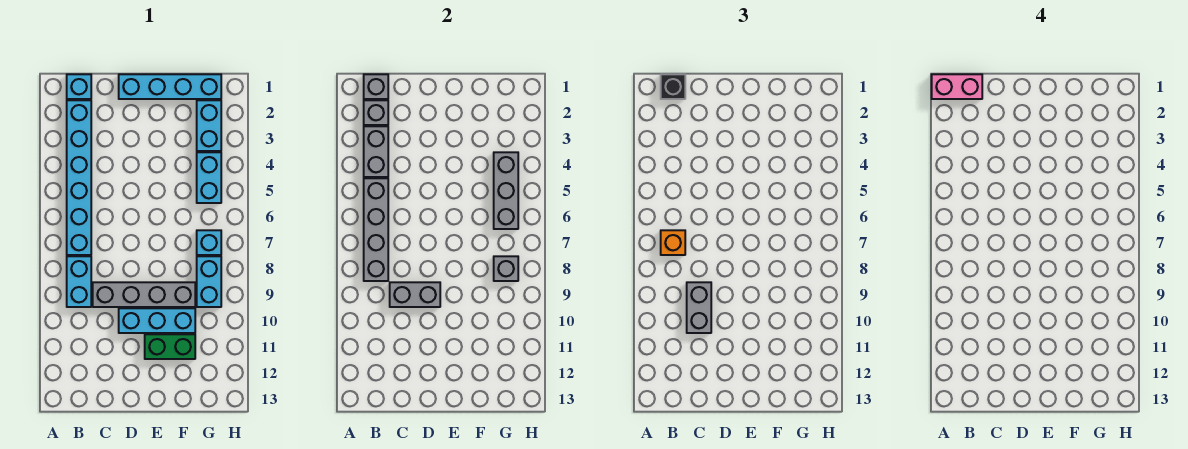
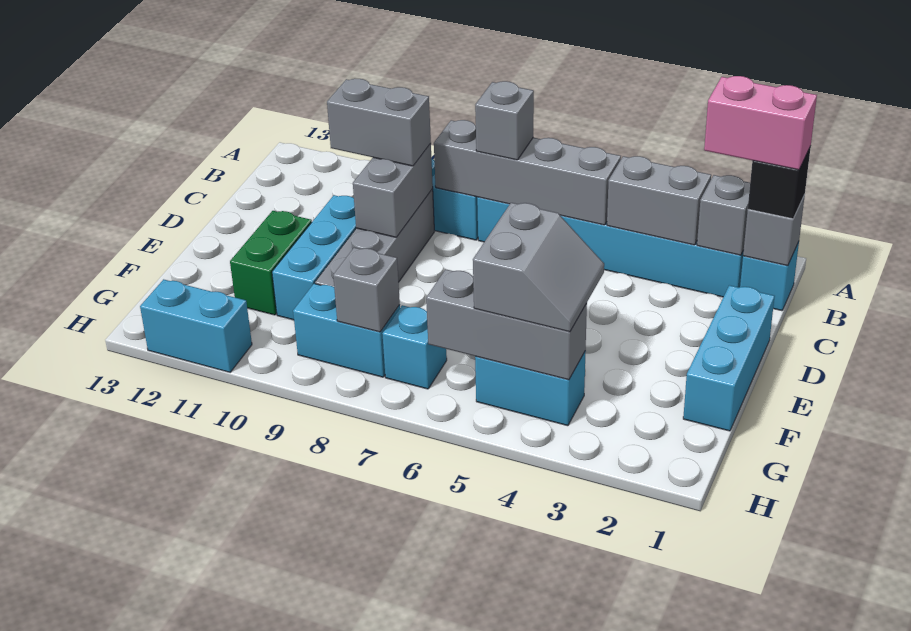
pink 1x2 brick [932,74,982,99] -> pink 1x2 brick turned to [704,76,817,170]
orange 1x1 brick [661,230,685,255] -> grey 1x1 brick [475,81,534,160]
cyan 1x4 brick [119,74,221,99] -> cyan 1x3 brick [683,285,775,431]
none -> grey 2x2 slope [473,203,604,332]
cyan 1x2 brick [197,100,221,151] -> cyan 1x2 brick moved to [140,279,252,372]

